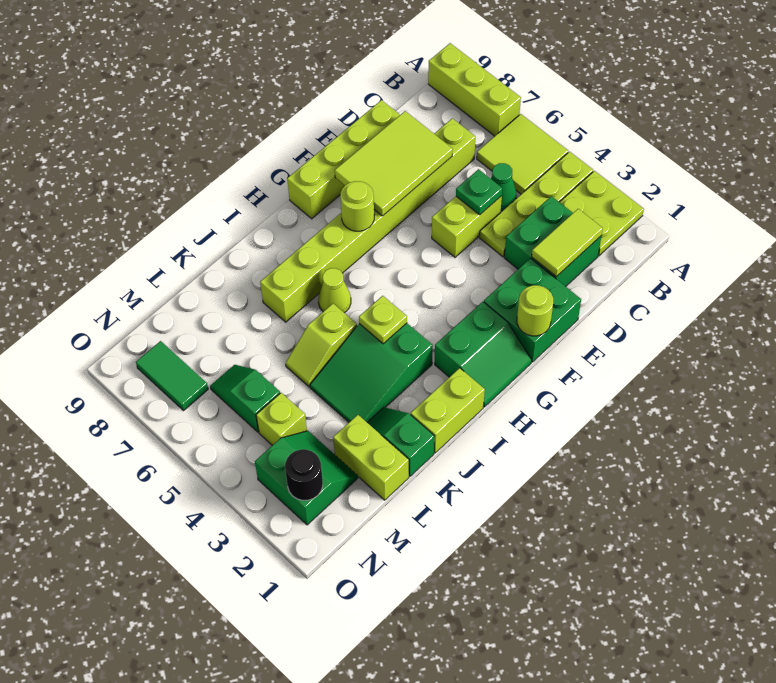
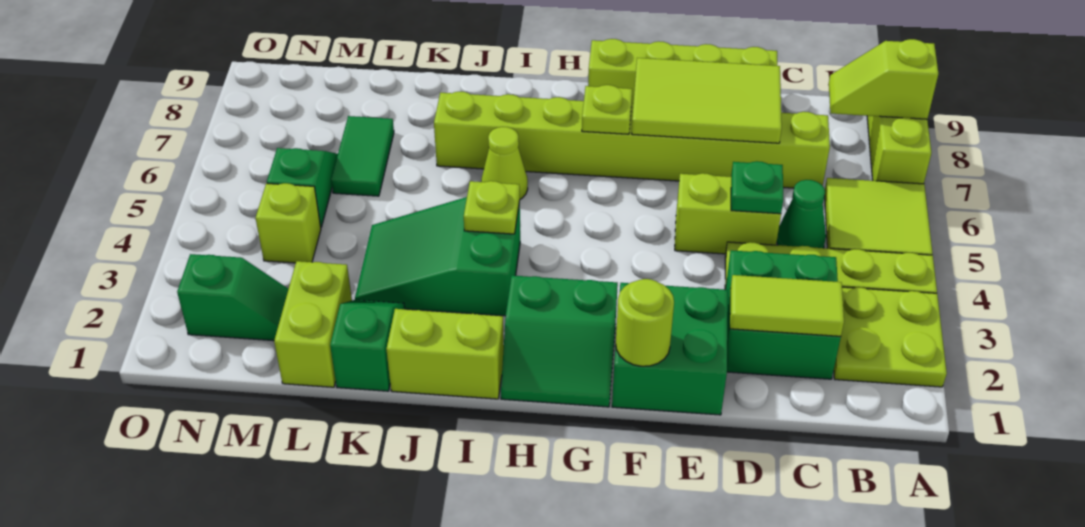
lime 1x1 round brick [340,181,374,231] -> lime 1x1 plate [582,85,632,134]
lime 1x2 slope [286,304,357,387] -> lime 1x2 slope moved to [829,39,938,119]
green 2x2 slope [255,431,358,525] -> green 1x2 slope [177,254,288,341]
black 1x1 round brick [285,449,323,500] -> none
green 1x2 tile [136,341,208,411] -> green 1x2 tile moved to [331,116,394,196]

